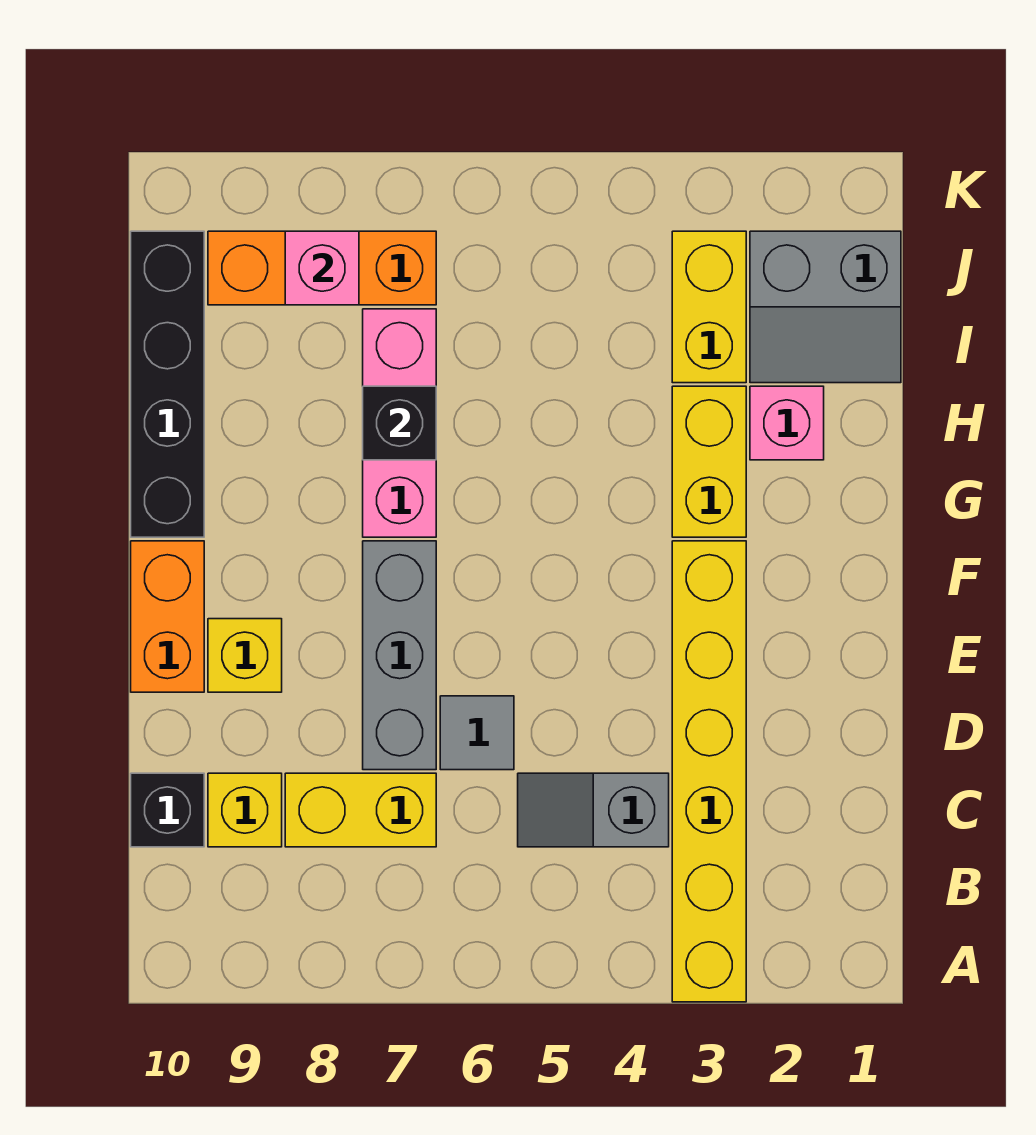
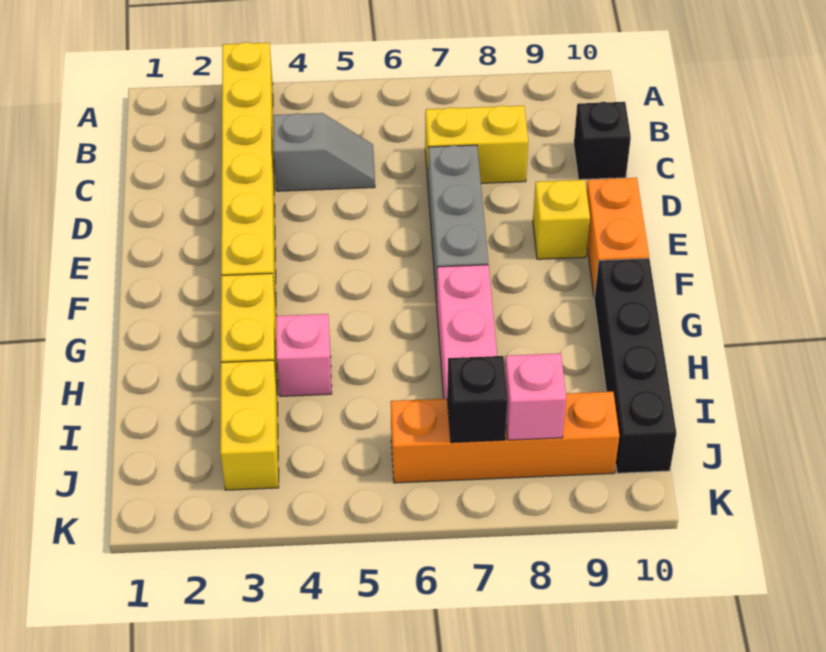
yellow 1x1 brick [208,773,282,847] -> none
grey 1x1 tile [440,696,514,770] -> none
pink 1x1 brick [750,386,824,460] -> pink 1x1 brick moved to [276,314,332,396]
black 1x1 brick [363,386,436,460] -> black 1x1 brick moved to [447,356,508,443]
grey 2x2 slope [750,231,901,383] -> none
orange 1x3 brick [208,231,436,305] -> orange 1x4 brick [391,392,619,483]

